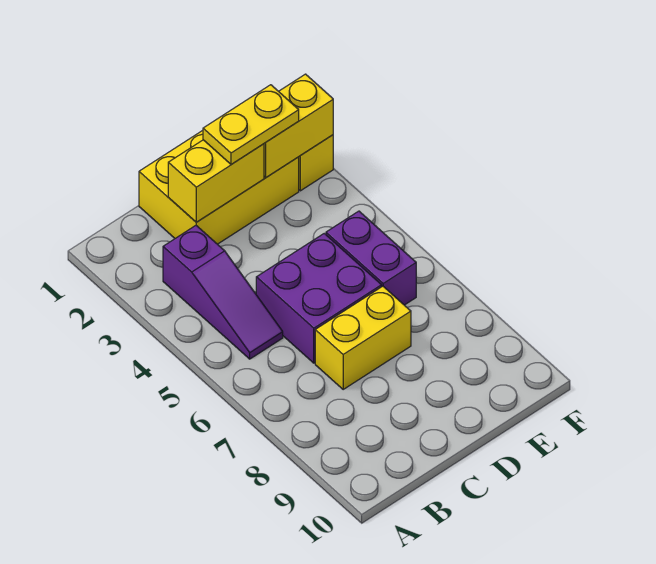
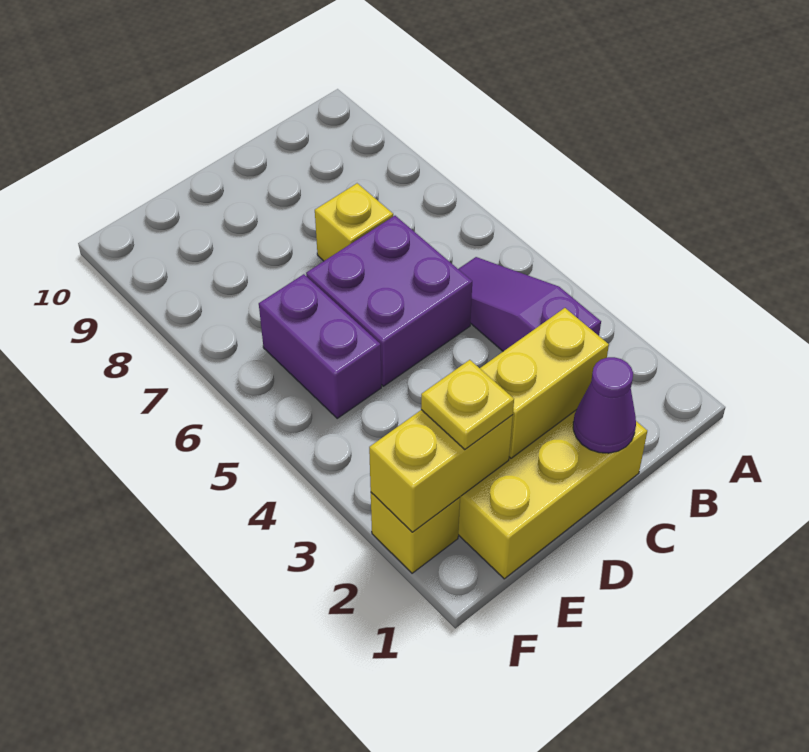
none -> purple 1x1 cone [573,357,636,453]
yellow 1x2 brick [315,286,411,389] -> yellow 1x1 brick [315,183,393,261]
yellow 1x2 plate [203,85,299,165] -> yellow 1x1 plate [421,360,514,450]

